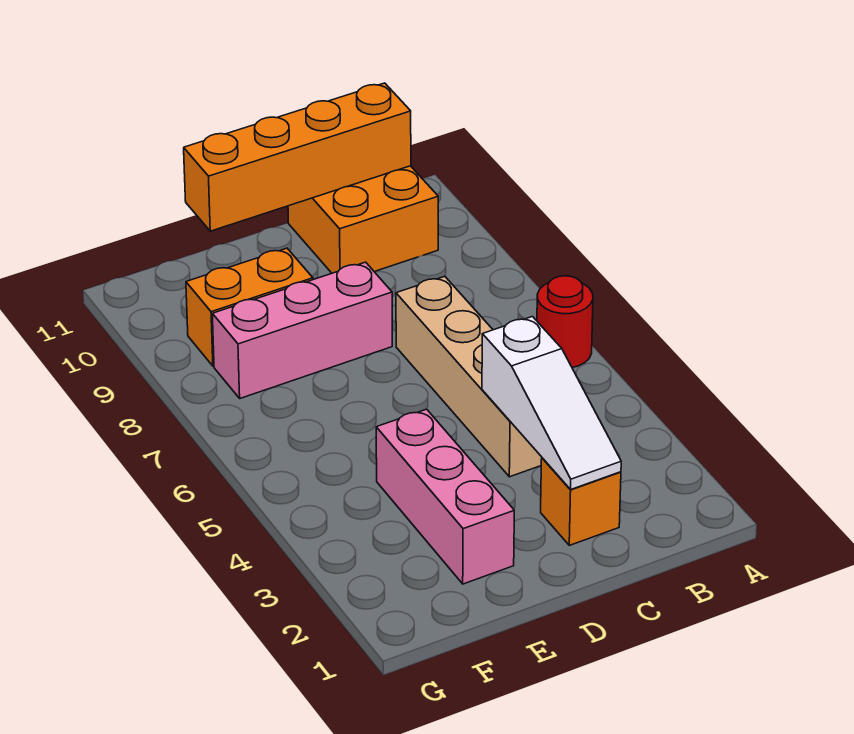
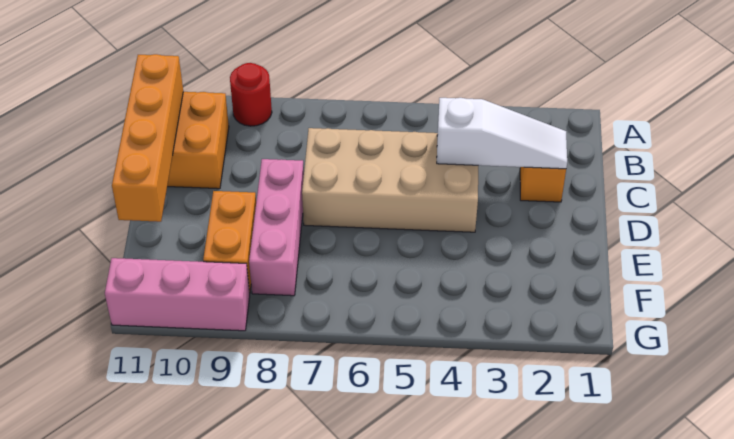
red 1x1 round brick [537,276,593,367] -> red 1x1 round brick moved to [230,63,272,126]
tan 1x4 brick [396,276,542,477] -> tan 2x4 brick [302,128,478,232]
pink 1x3 brick [376,409,514,584] -> pink 1x3 brick moved to [105,258,250,331]

